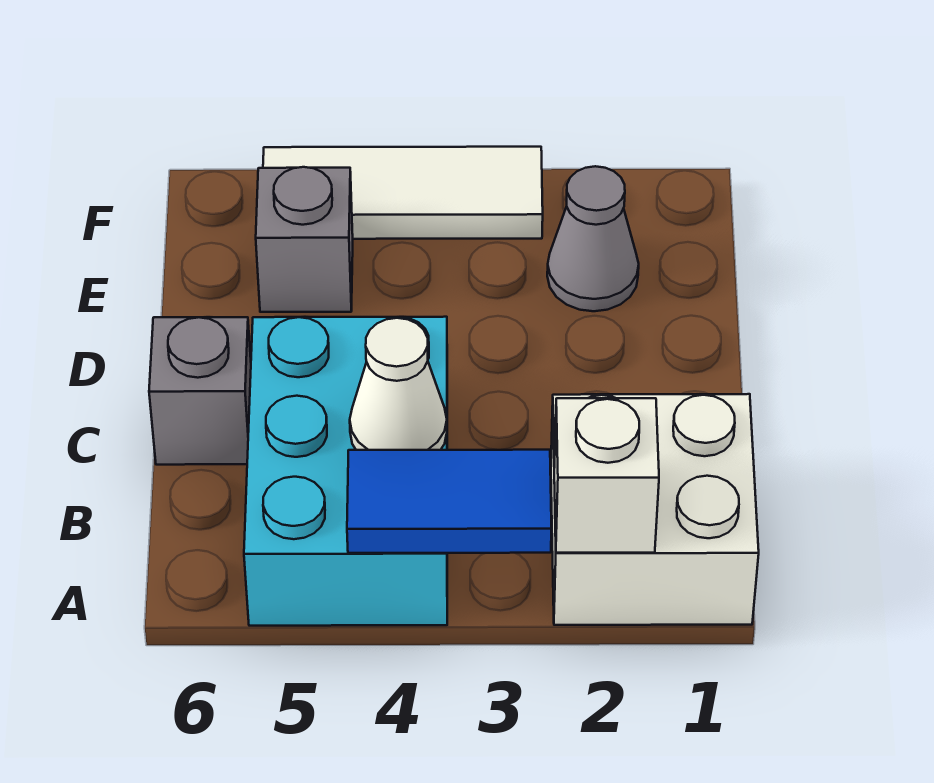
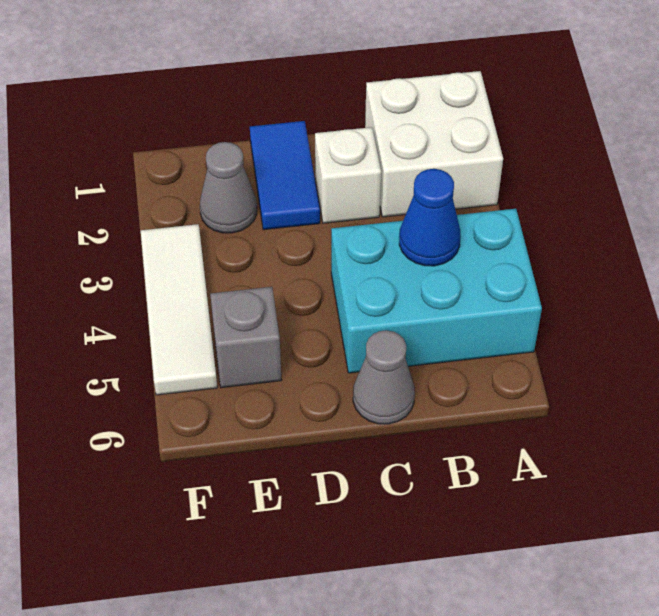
white 1x1 brick [554,398,659,553] -> white 1x1 brick moved to [315,127,381,223]
blue 1x2 tile [347,450,551,553] -> blue 1x2 tile moved to [250,121,320,230]
white 1x1 cone [350,318,447,450] -> blue 1x1 cone [399,169,461,266]
grey 1x1 brick [149,317,251,465] -> grey 1x1 cone [353,330,415,424]

